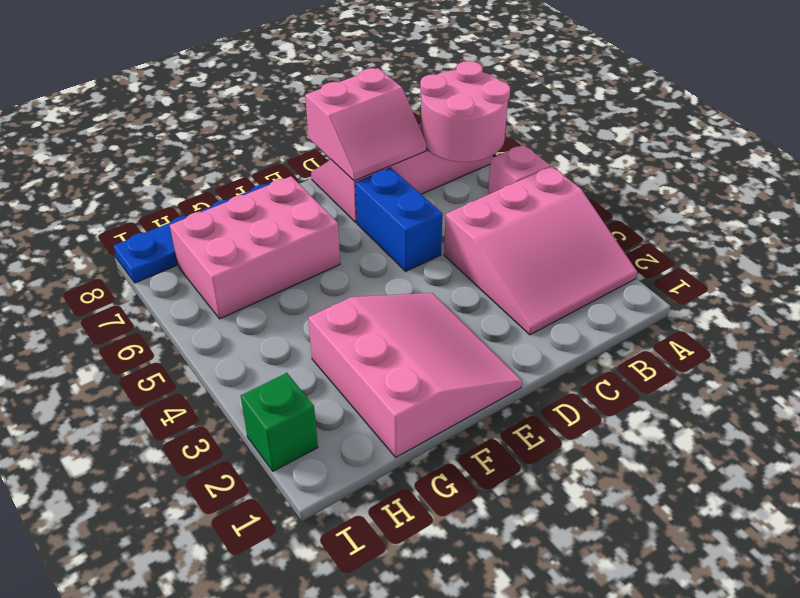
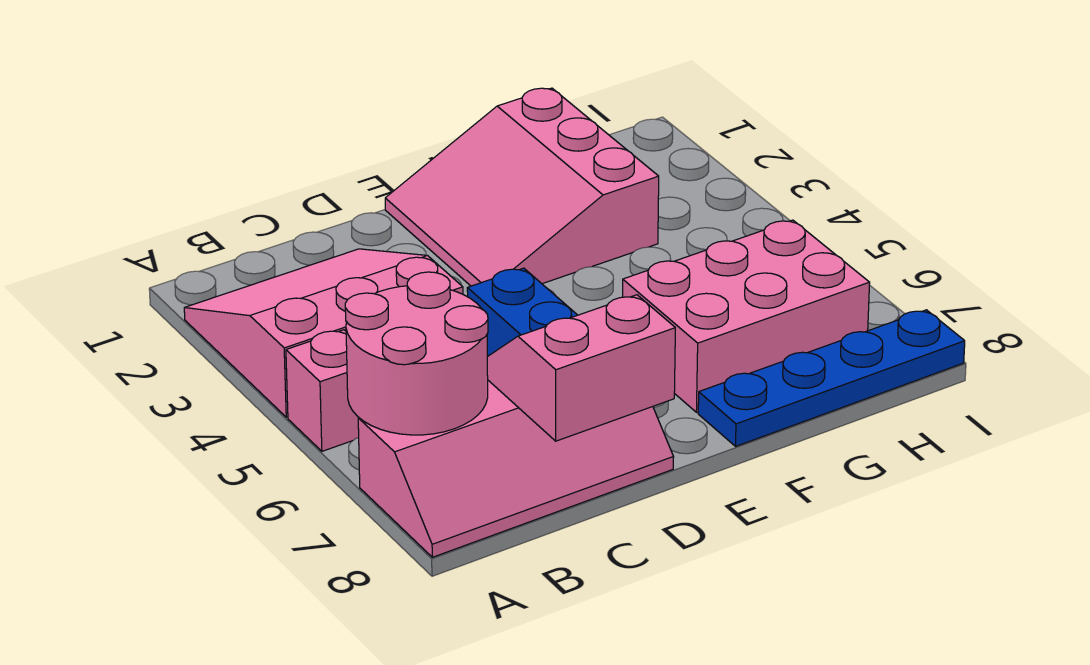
green 1x1 brick [241,373,318,471] -> none

